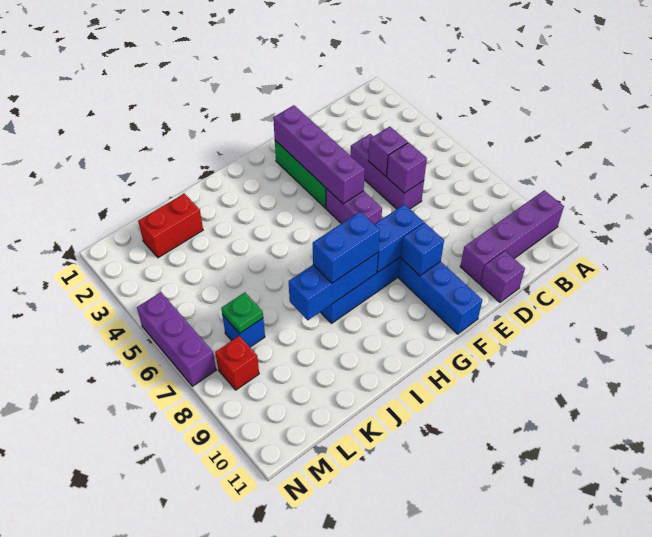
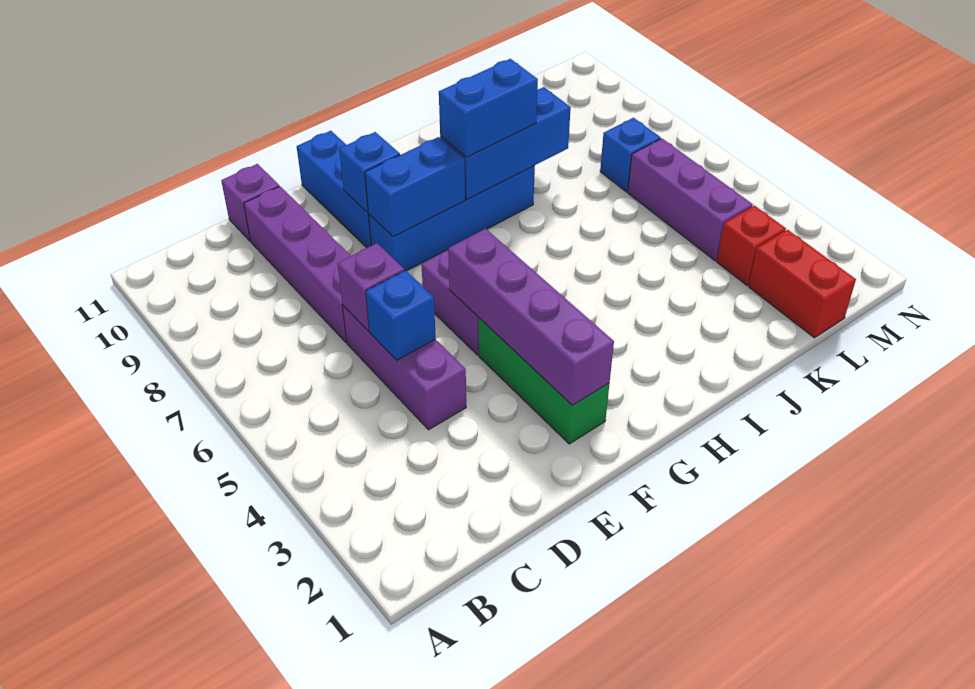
purple 1x4 brick [460,190,564,284] -> purple 1x4 brick turned to [244,186,351,342]
purple 1x1 brick [369,127,408,176] -> blue 1x1 brick [366,270,436,360]
red 1x2 brick [138,194,203,258] -> red 1x2 brick turned to [749,230,856,338]
green 1x1 plate [221,293,263,333] -> none
red 1x1 brick [215,336,259,390] -> red 1x1 brick moved to [717,206,786,285]
purple 1x3 brick [137,292,216,386] -> purple 1x3 brick moved to [628,139,753,261]

